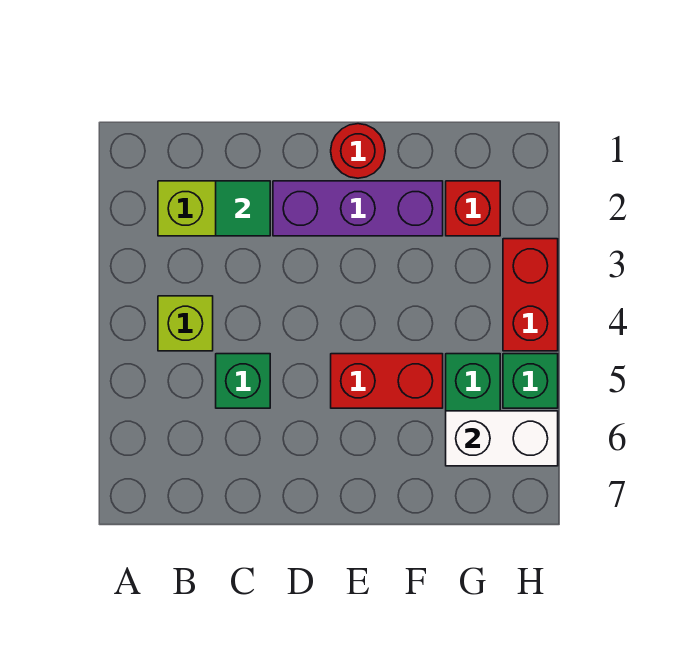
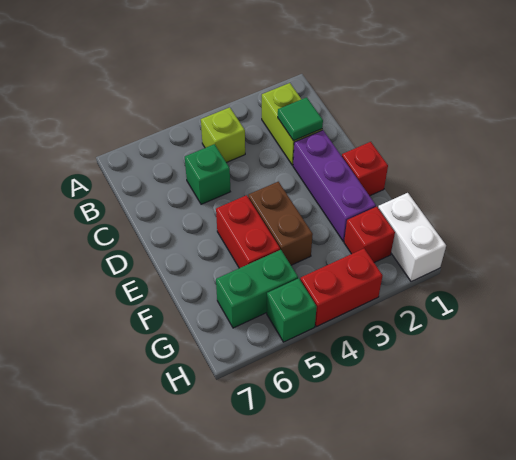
red 1x1 round brick [331,124,385,178] -> red 1x1 brick [342,142,388,196]
none -> brown 1x2 brick [248,182,313,265]
white 1x2 brick [446,411,558,466] -> white 1x2 brick moved to [378,193,446,282]

